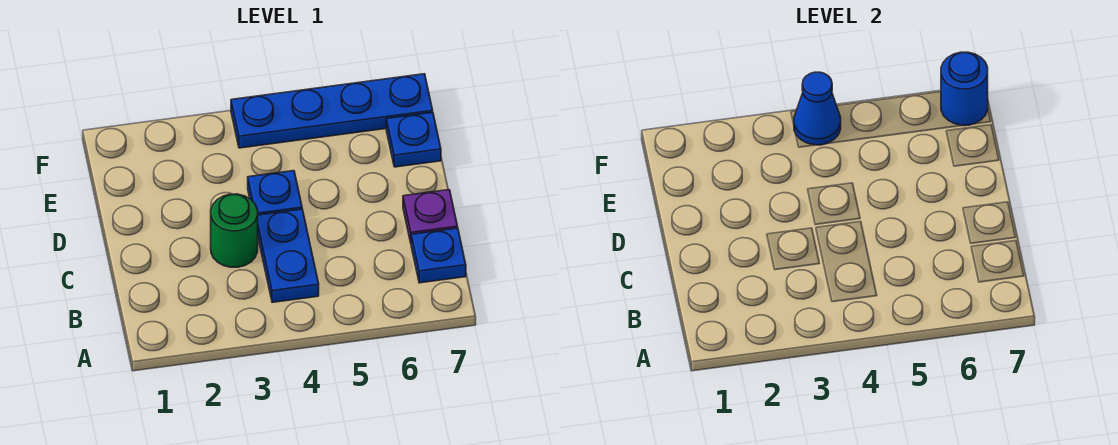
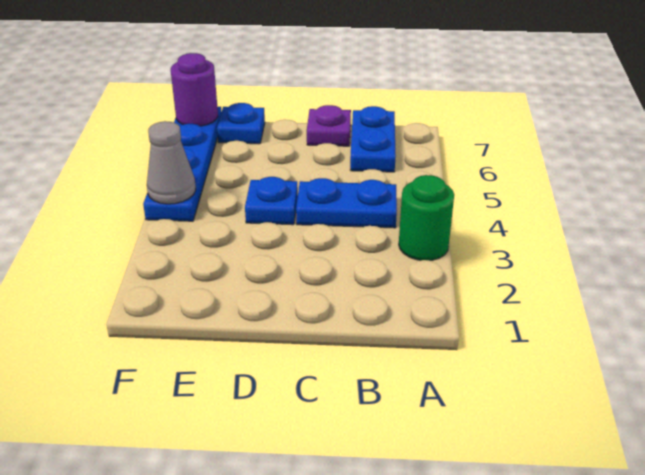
blue 1x1 plate [411,228,466,283] -> blue 1x2 plate [350,106,396,172]
green 1x1 round brick [211,194,258,267] -> green 1x1 round brick moved to [399,175,454,260]
blue 1x1 cone [794,72,841,145] -> grey 1x1 cone [147,121,196,204]
blue 1x1 round brick [941,52,988,126] -> purple 1x1 round brick [171,53,218,126]

